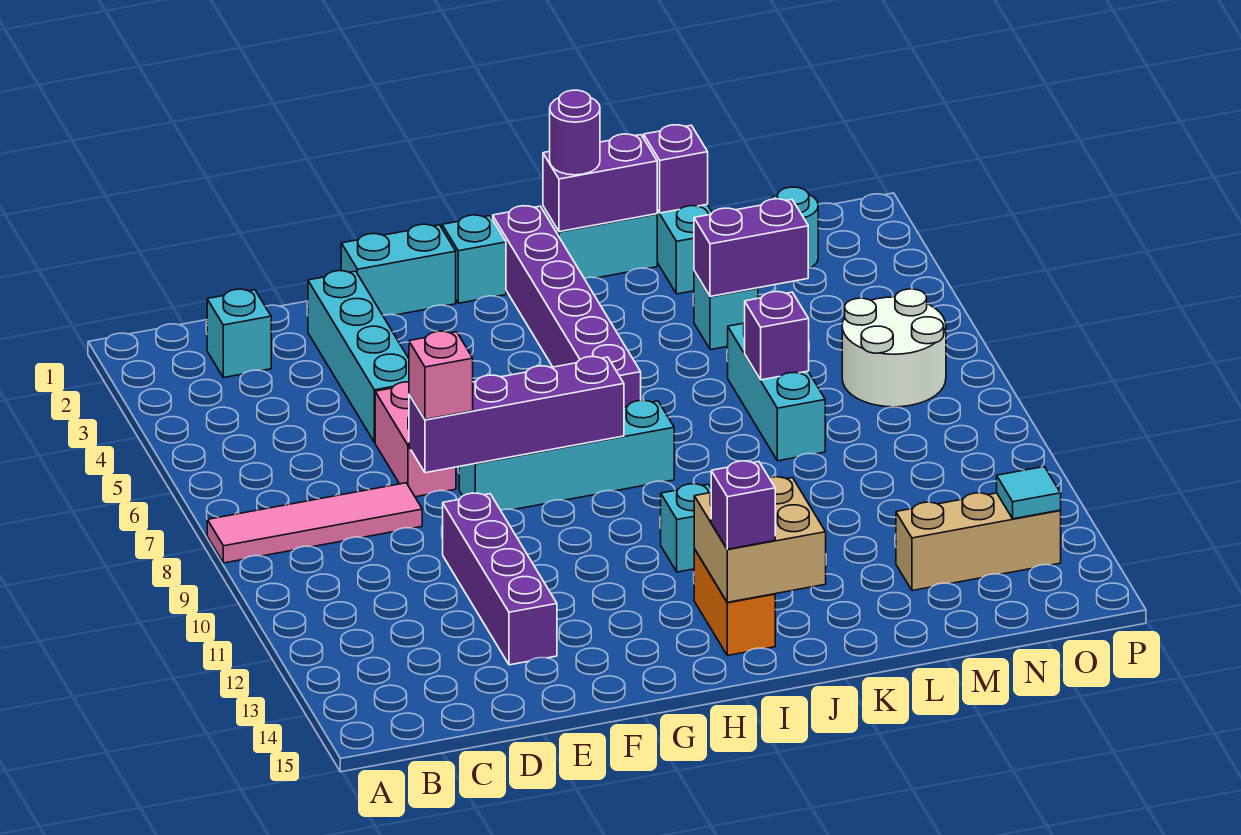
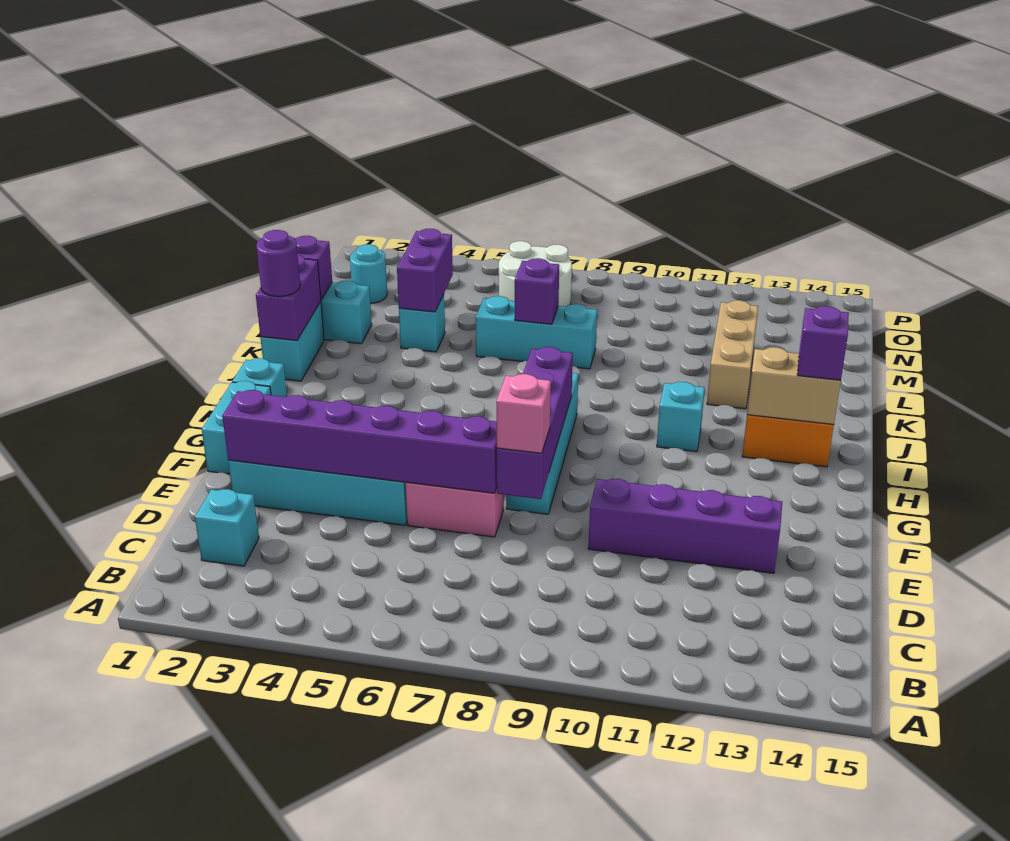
pink 1x4 tile [207,483,422,563] -> none
purple 1x6 brick [493,206,641,407] -> purple 1x6 brick moved to [222,390,497,493]
tan 2x2 brick [694,477,826,602] -> tan 1x2 brick [747,347,841,425]
tan 1x3 brick [896,493,1061,591] -> tan 1x3 brick moved to [707,300,758,409]
cyan 1x1 tile [997,467,1061,519] -> none

